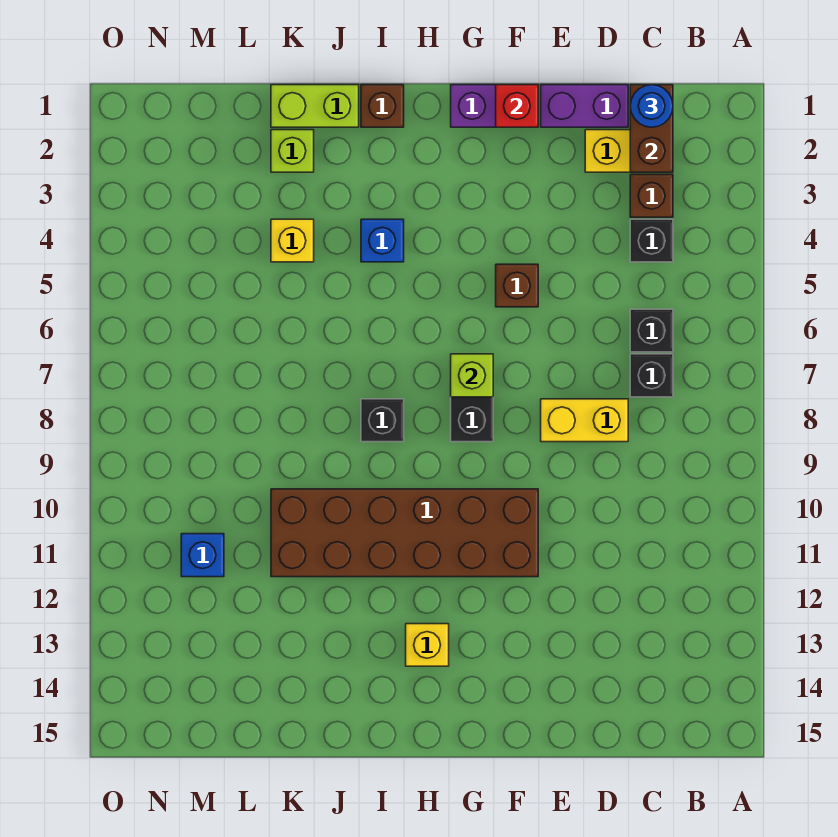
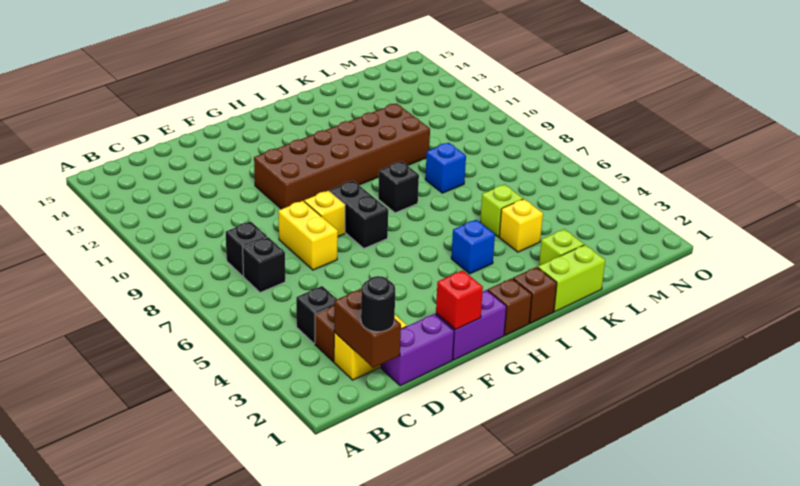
blue 1x1 round brick [630,85,673,127] -> black 1x1 round brick [361,276,395,332]
black 1x1 brick [630,309,673,352] -> black 1x1 brick moved to [226,222,267,276]
yellow 1x2 brick [541,399,628,442] -> yellow 1x2 brick turned to [278,201,338,270]
brown 1x1 brick [496,264,538,307] -> brown 1x1 brick moved to [488,278,532,335]
lime 1x1 brick [451,354,493,397] -> lime 1x1 brick moved to [480,184,523,237]
yellow 1x1 brick [406,624,449,666] -> yellow 1x1 brick moved to [304,191,345,237]
blue 1x1 brick [181,534,224,577] -> blue 1x1 brick moved to [425,143,466,193]

